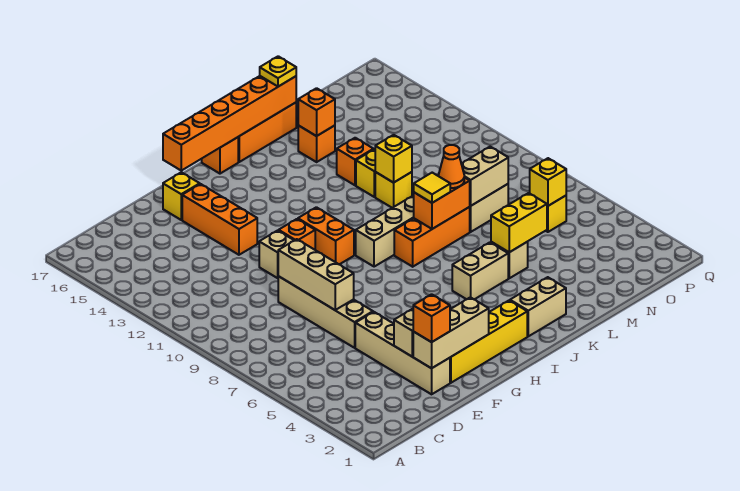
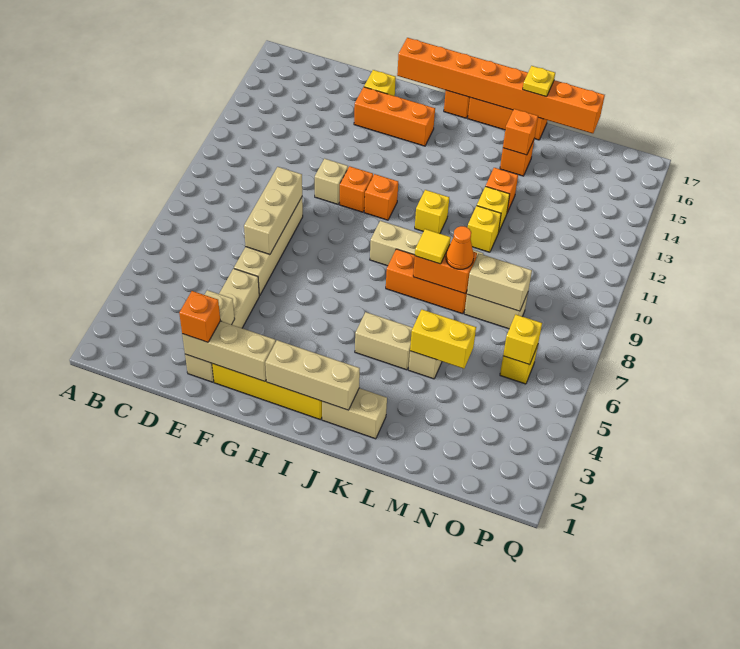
orange 1x3 brick [182,184,257,255] -> orange 1x3 brick turned to [354,87,435,146]
orange 1x6 brick [163,76,296,171] -> orange 1x8 brick [397,38,605,133]
none -> tan 1x3 brick [265,340,360,410]
orange 1x2 brick [298,207,354,265] -> orange 1x1 brick [364,174,398,220]
yellow 1x1 brick [375,135,412,183] -> yellow 1x1 brick moved to [415,190,449,233]

